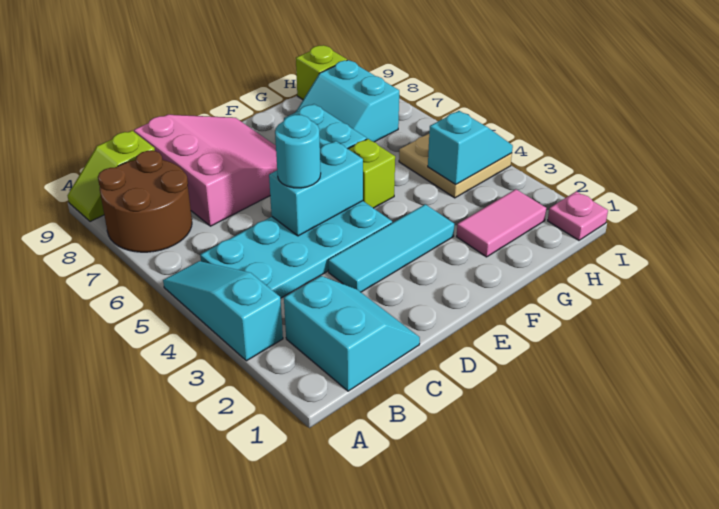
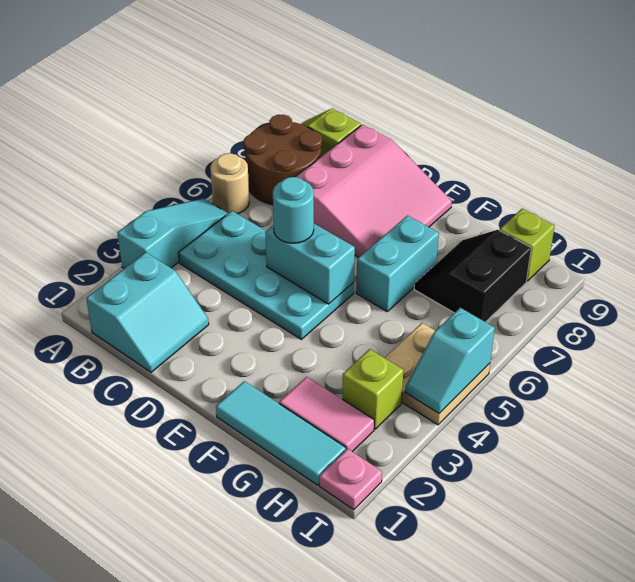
none -> tan 1x1 round brick [210,153,249,214]
cyan 1x3 tile [328,204,454,292] -> cyan 1x3 tile moved to [216,381,346,485]
lime 1x1 brick [349,139,395,208] -> lime 1x1 brick moved to [342,349,403,429]
cyan 2x2 slope [296,60,399,142] -> black 2x2 slope [414,230,531,322]
cyan 1x2 slope [428,111,513,185] -> cyan 1x2 slope turned to [405,308,495,413]

